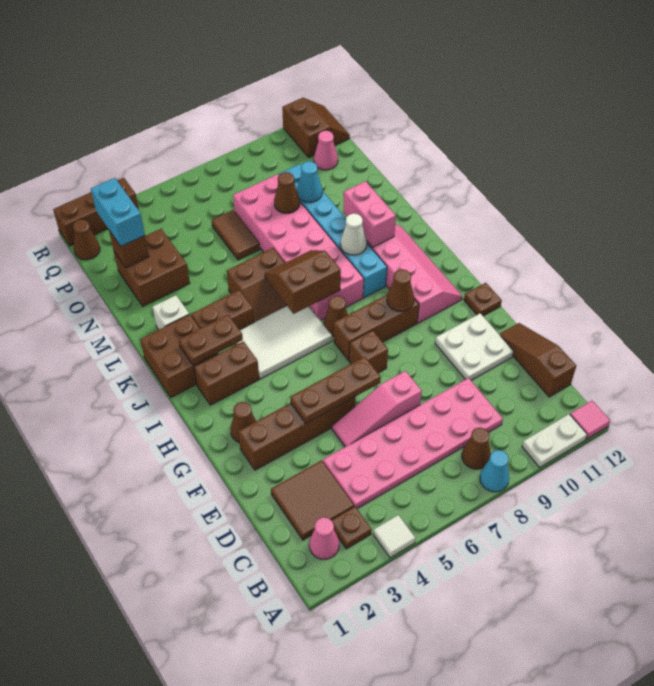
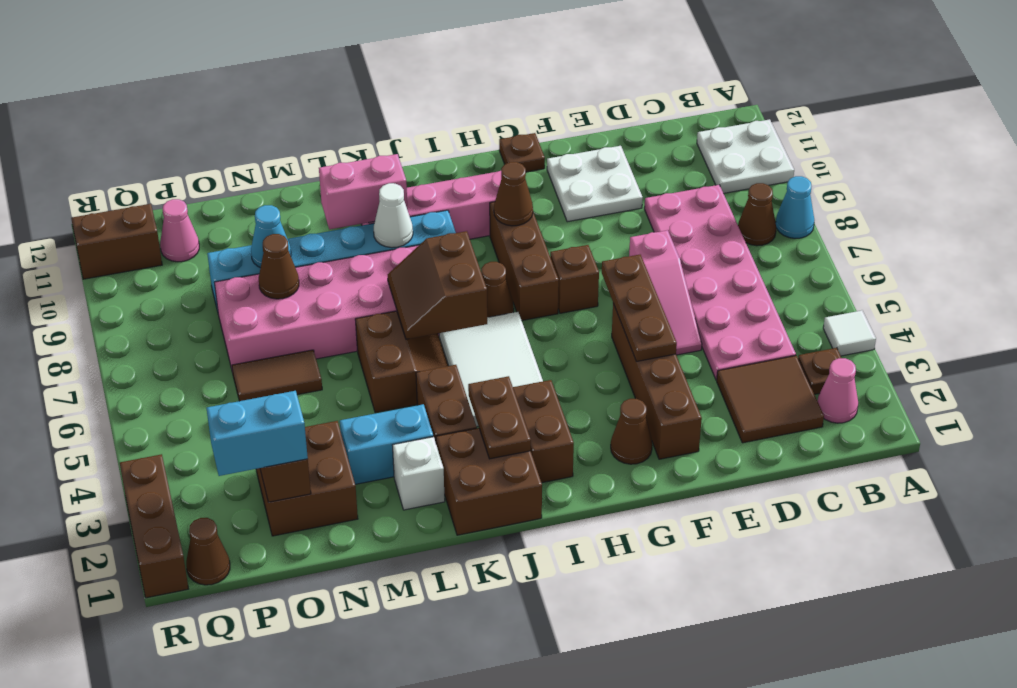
white 1x2 plate [522,414,587,468] -> white 2x2 plate [697,119,794,193]
pink 1x1 tile [570,401,610,439] -> none
brown 1x3 slope [499,323,576,397] -> none
none -> cyan 1x2 brick [340,404,433,484]

